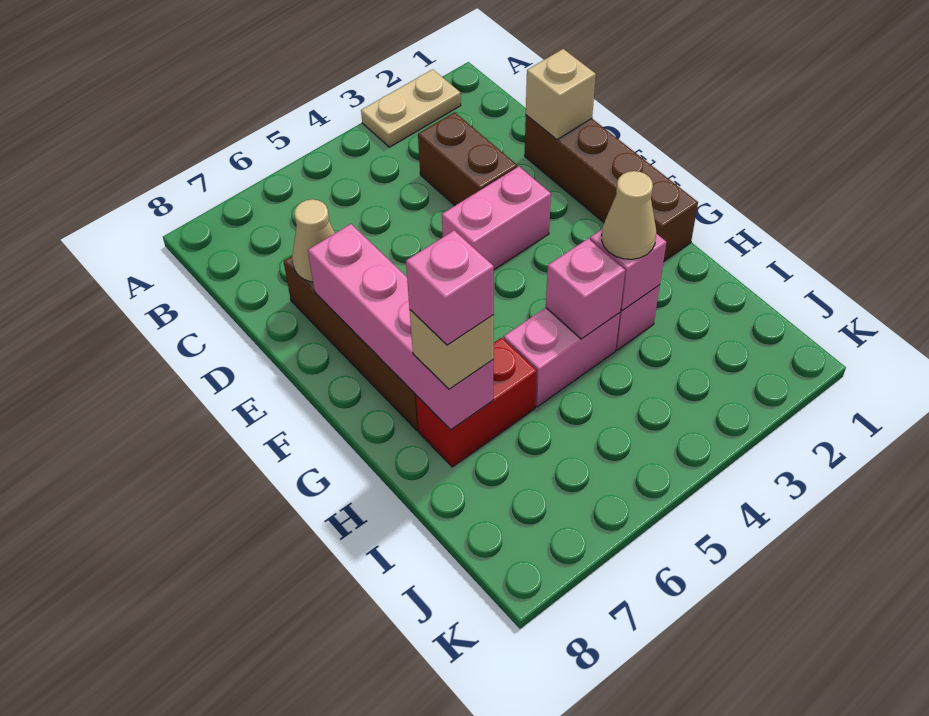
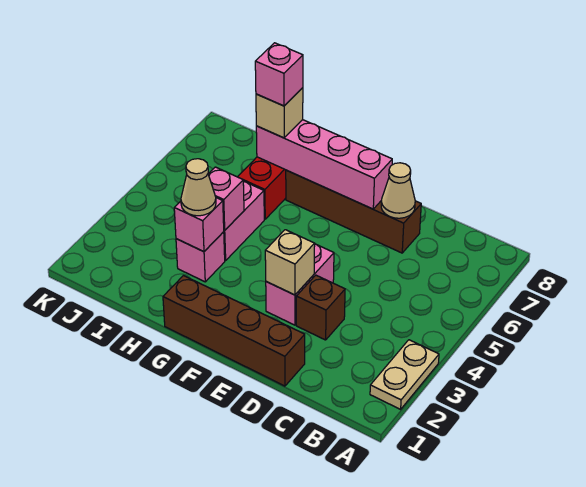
brown 1x2 brick [418,112,517,205] -> brown 1x1 brick [296,275,345,340]
tan 1x1 brick [526,49,596,140] -> tan 1x1 brick moved to [265,230,315,295]

